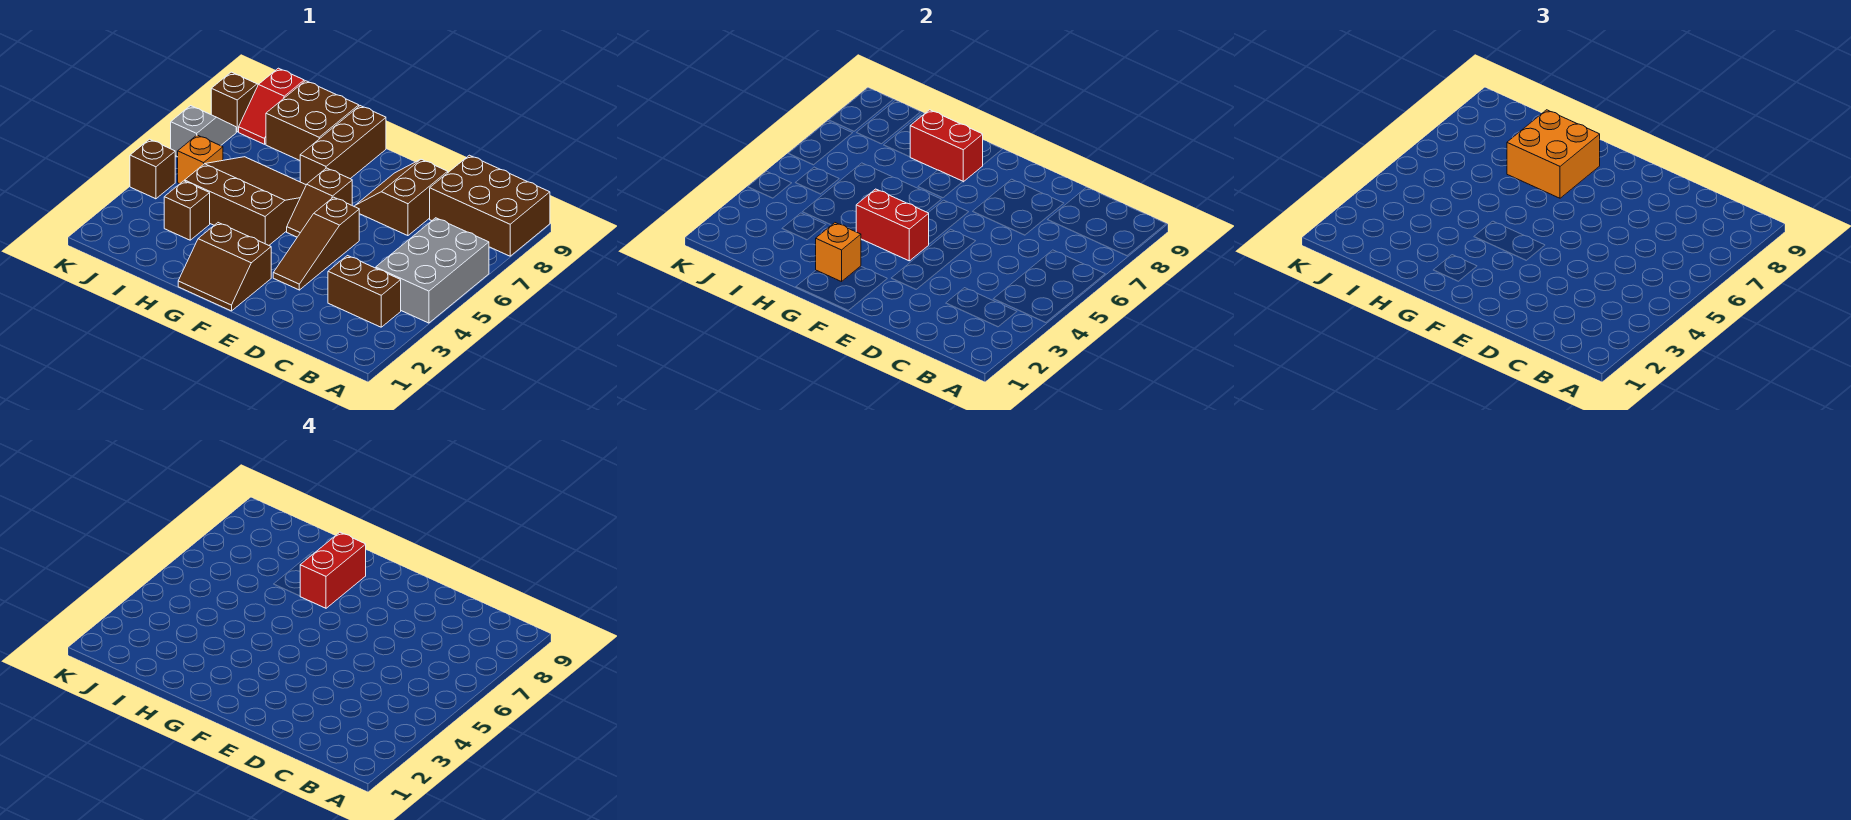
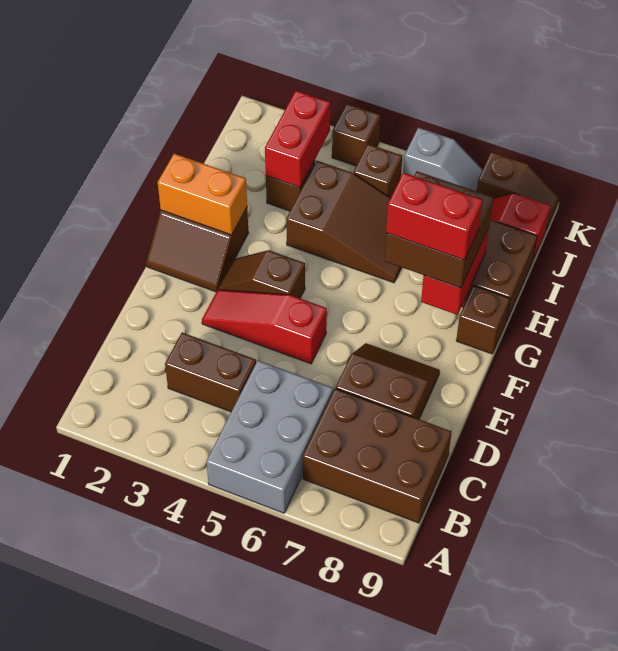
grey 2x3 brick [376,218,489,323] -> grey 2x3 brick turned to [206,360,333,513]
brown 2x3 brick [430,155,550,256] -> brown 2x3 brick turned to [303,389,452,523]
brown 1x2 brick [328,256,401,327] -> brown 1x2 brick turned to [165,333,256,412]
brown 1x3 slope [273,197,359,290] -> red 1x3 slope [202,290,327,364]
brown 2x2 slope [178,223,271,311] -> brown 2x2 slope turned to [146,208,248,292]
red 1x2 brick [856,189,929,261] -> red 1x2 brick moved to [265,91,330,187]
brown 1x2 slope [287,168,352,237] -> brown 1x2 slope moved to [218,250,305,298]
orange 1x1 brick [816,223,861,282] -> orange 1x2 brick [158,154,247,235]
brown 3x3 slope [185,157,306,245] -> brown 2x3 slope [286,161,402,283]
brown 1x3 brick [300,106,386,185] -> brown 1x1 brick [456,286,510,354]
orange 2x2 brick [1507,110,1600,198] -> brown 2x2 brick [385,171,493,288]
orange 1x1 brick [178,135,223,184] -> brown 1x1 brick [354,144,402,198]

